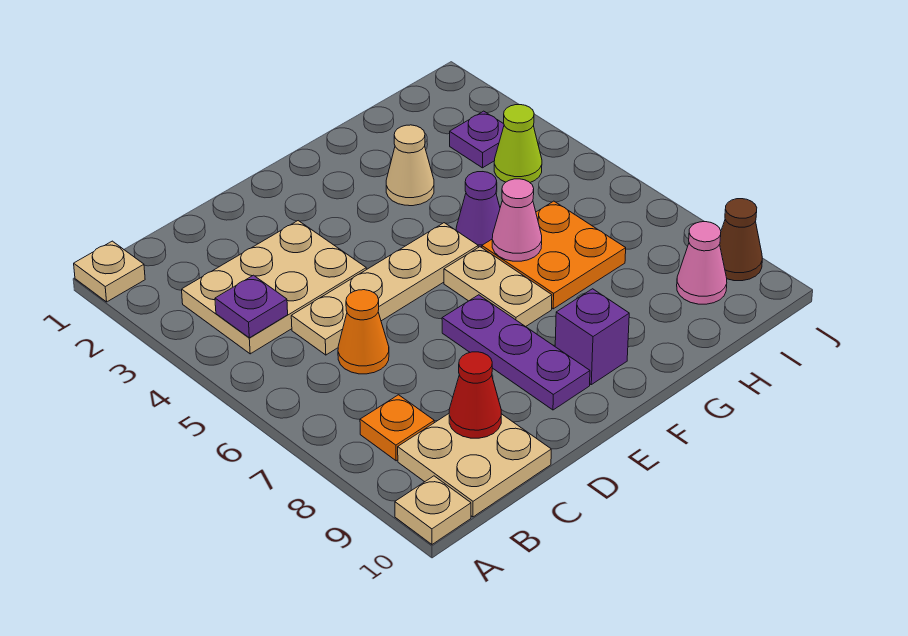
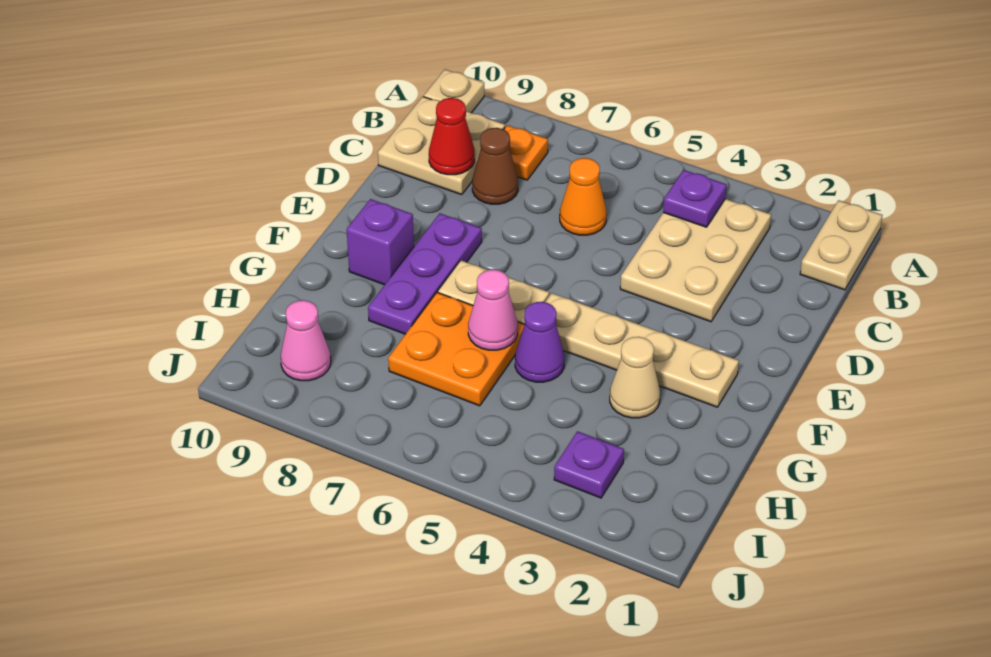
tan 1x1 plate [74,241,145,302] -> tan 1x2 plate [800,200,882,290]
tan 1x4 plate [291,223,478,355] -> tan 1x4 plate turned to [546,293,739,407]
purple 1x3 plate [442,295,590,410] -> purple 1x3 plate turned to [368,213,482,334]
lime 1x1 cone [494,105,542,182] -> none
brown 1x1 cone [720,199,762,281] -> brown 1x1 cone moved to [472,128,518,204]

